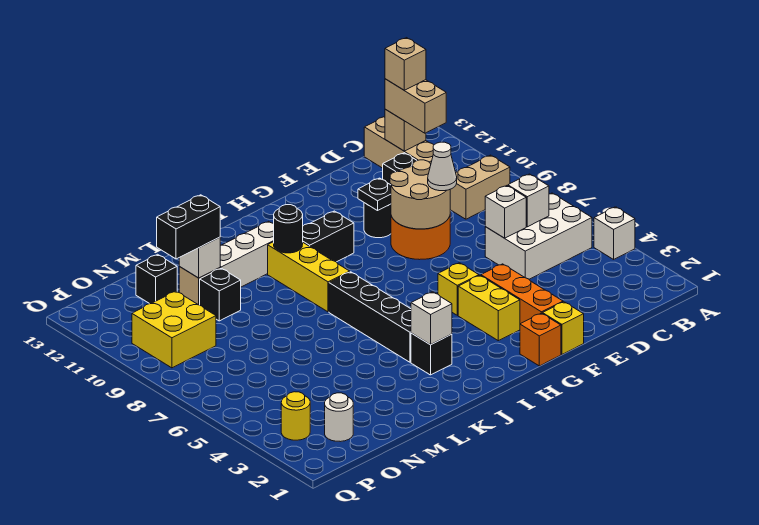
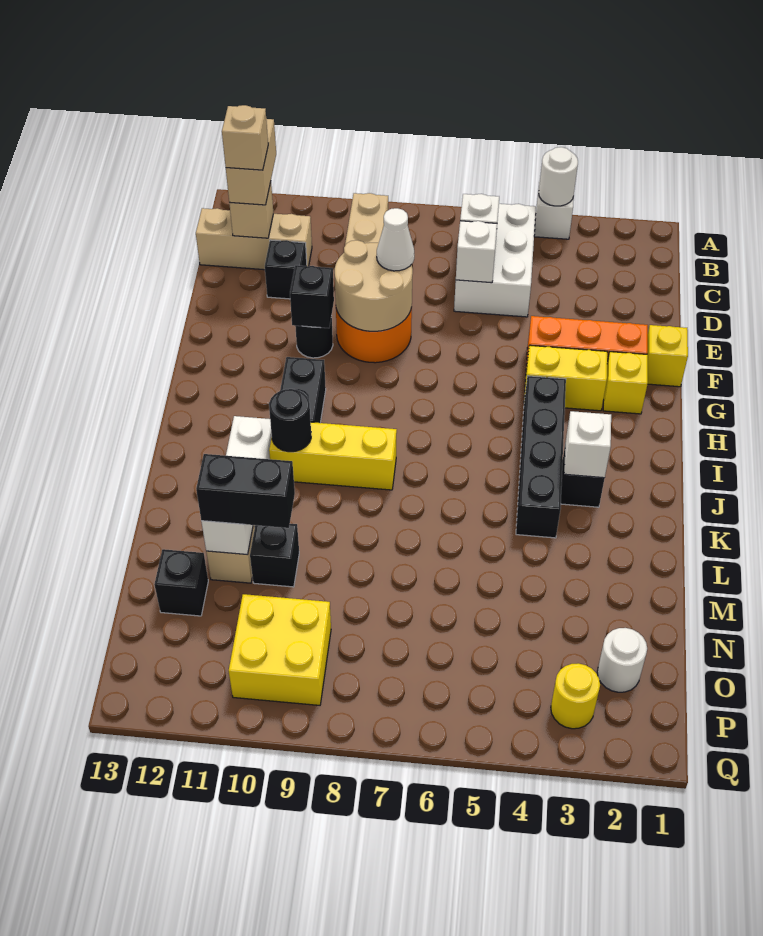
none -> white 1x1 round brick [539,147,578,206]
tan 1x2 brick [385,79,446,133] -> tan 1x2 brick turned to [226,119,276,205]
black 1x1 plate [358,178,391,211] -> black 1x1 brick [290,265,334,328]
orange 1x1 brick [520,313,561,366] -> none
yellow 1x1 brick [438,263,479,315] -> yellow 1x1 brick moved to [603,352,648,414]
black 1x4 brick [329,272,411,362] -> black 1x4 brick turned to [516,376,566,538]
black 1x2 brick [157,195,220,259] -> black 1x2 brick turned to [196,454,295,528]

